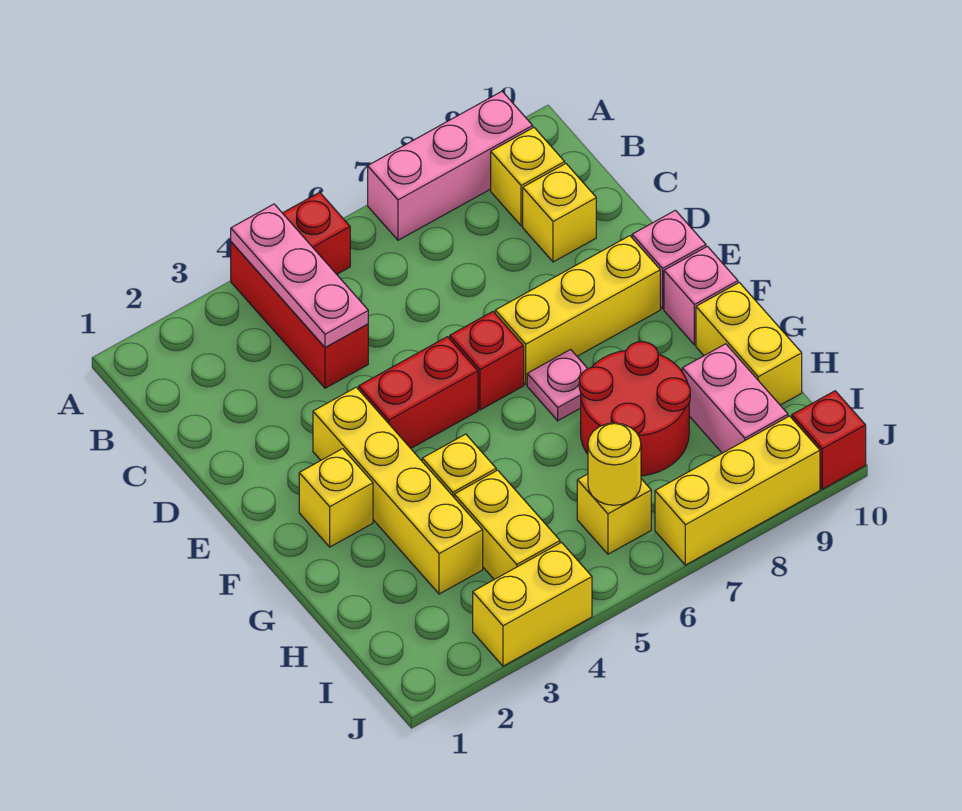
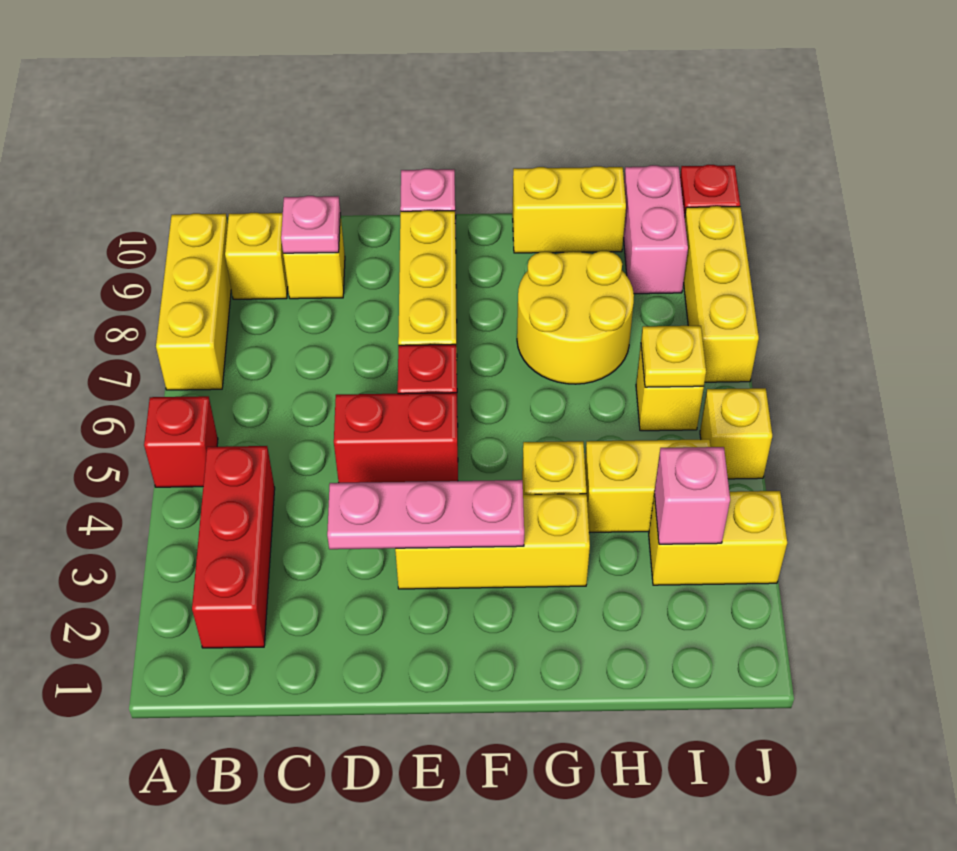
red 1x3 brick [231,242,368,388] -> red 1x3 brick turned to [192,446,275,648]
pink 1x3 plate [231,204,368,348] -> pink 1x3 plate moved to [327,480,524,549]
pink 1x3 brick [368,91,533,240] -> yellow 1x3 brick [156,213,231,390]
yellow 1x4 brick [313,387,483,594] -> yellow 1x3 brick [395,494,590,589]
red 1x2 brick [359,337,478,448] -> red 1x2 brick turned to [334,393,458,483]
yellow 1x1 brick [299,449,373,547] -> yellow 1x1 brick moved to [700,388,772,479]
pink 1x1 plate [527,350,588,421] -> pink 1x1 plate moved to [281,196,340,253]
pink 1x1 brick [664,246,738,345] -> pink 1x1 brick moved to [654,447,730,544]
red 2x2 round brick [579,342,690,476] -> yellow 2x2 round brick [517,251,634,384]
pink 1x2 brick [682,344,788,453] -> pink 1x2 brick turned to [623,165,688,294]
yellow 1x1 round brick [588,423,641,505] -> yellow 1x1 plate [641,326,706,387]
yellow 1x2 brick [473,543,592,666] -> yellow 1x2 brick turned to [649,491,787,585]

